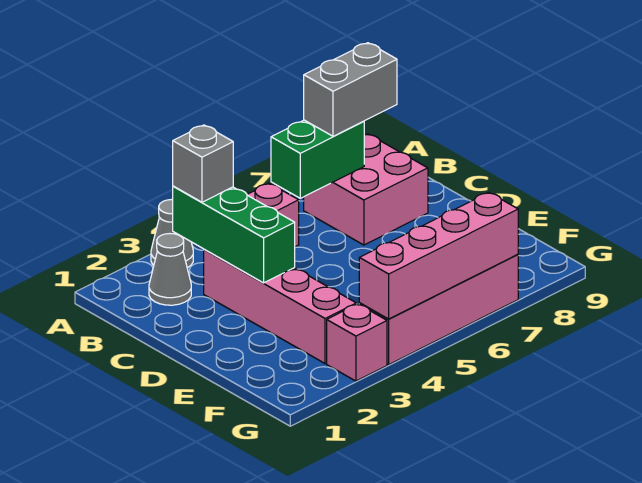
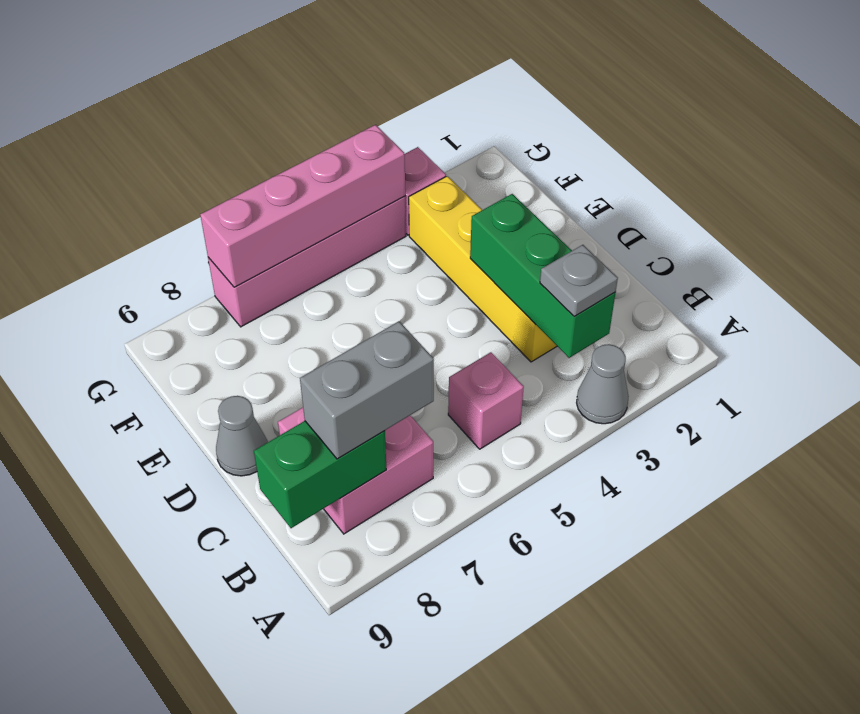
grey 1x1 cone [149,234,191,305] -> grey 1x1 cone moved to [216,396,268,476]
grey 1x1 brick [173,125,233,202] -> grey 1x1 plate [540,245,618,317]
green 1x2 brick [271,120,364,198] -> green 1x2 brick moved to [254,421,386,528]
pink 1x4 brick [204,249,356,364] -> yellow 1x4 brick [409,176,557,362]

